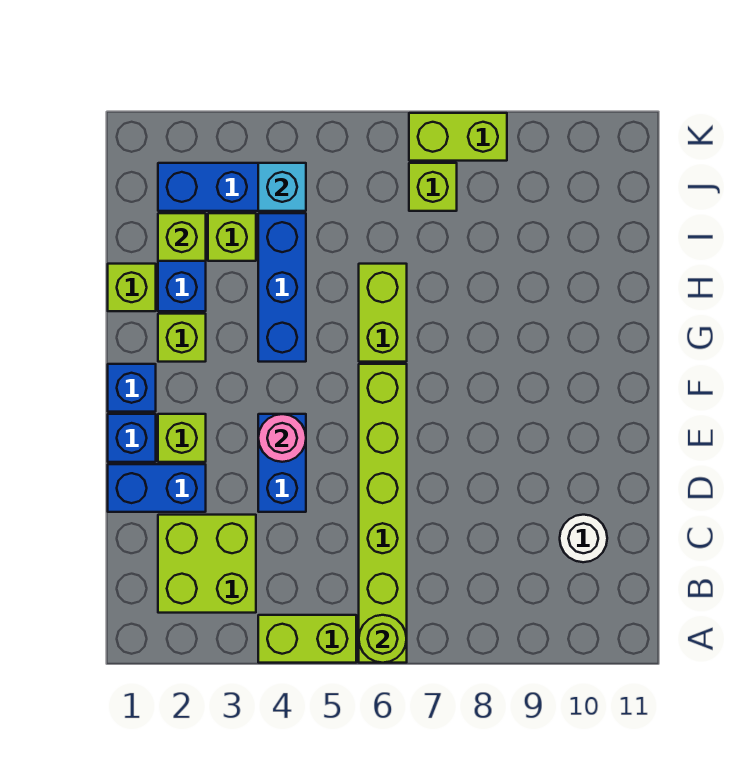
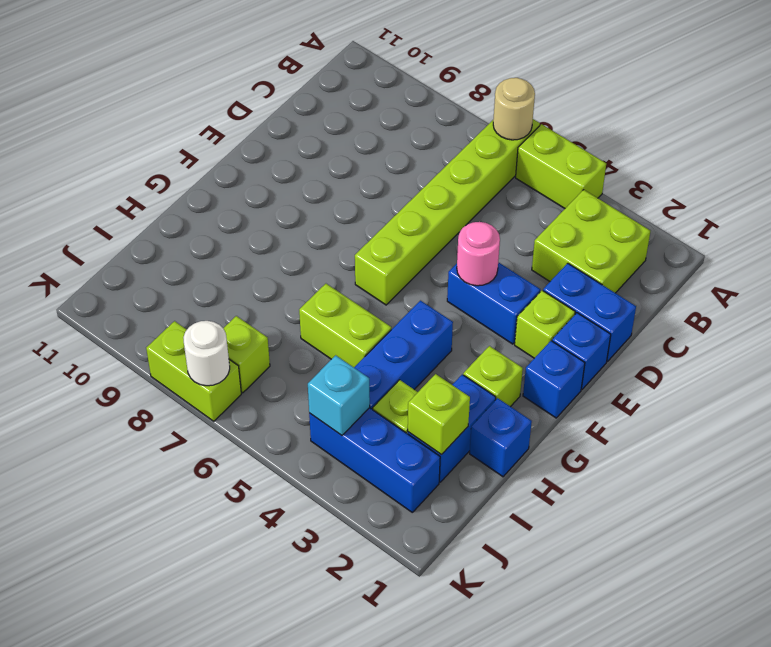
lime 1x1 round brick [359,615,407,663] -> tan 1x1 round brick [493,78,535,140]
white 1x1 round brick [560,515,607,562] -> white 1x1 round brick moved to [183,321,230,386]
blue 1x2 brick [258,414,306,512] -> blue 1x2 brick turned to [447,262,540,344]
lime 1x2 brick [359,264,407,362] -> lime 1x2 brick turned to [299,284,391,367]
lime 1x1 brick [108,264,156,311] -> blue 1x1 brick [470,398,532,477]

